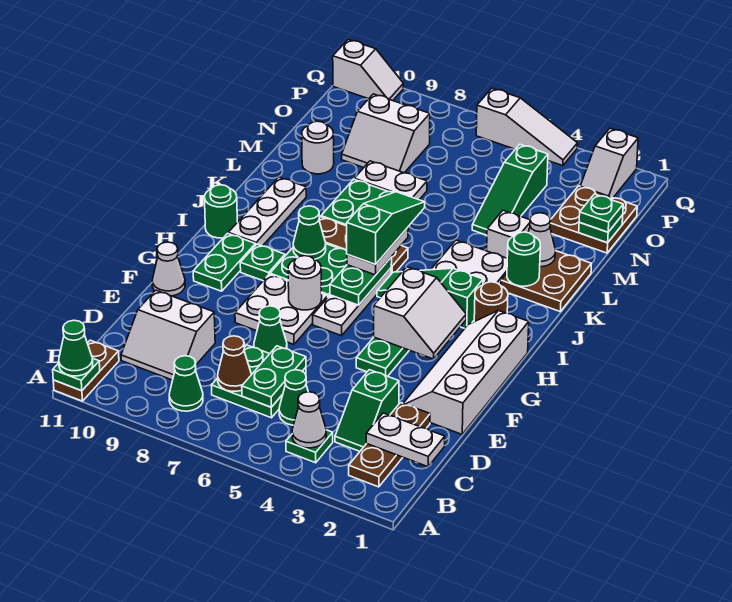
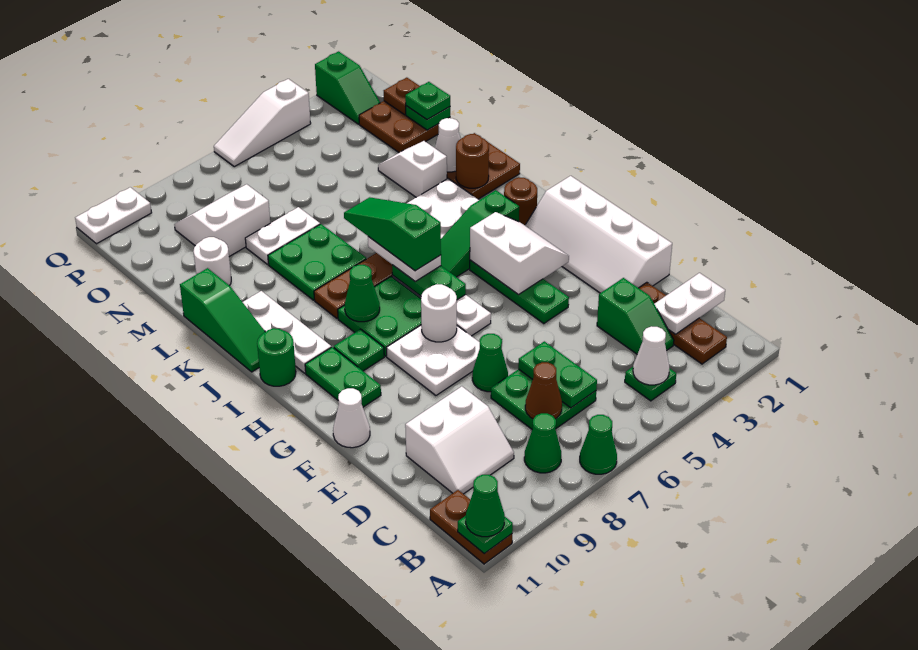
green 1x1 cone [279,370,308,425] -> green 1x1 cone moved to [580,415,617,474]
green 1x1 round brick [507,232,540,286] -> brown 1x1 round brick [456,134,489,188]
green 1x3 slope [472,145,548,235] -> green 1x3 slope moved to [180,268,265,372]
white 2x2 slope [342,94,430,173] -> white 2x2 slope turned to [174,184,270,257]
none -> brown 1x1 plate [384,78,420,115]
white 1x2 slope [580,128,638,198] -> green 1x2 slope [315,51,380,124]
white 1x3 slope [476,88,578,166] -> white 1x3 slope turned to [214,79,311,166]
white 1x2 slope [333,40,403,101] -> white 1x2 plate [75,187,152,244]

